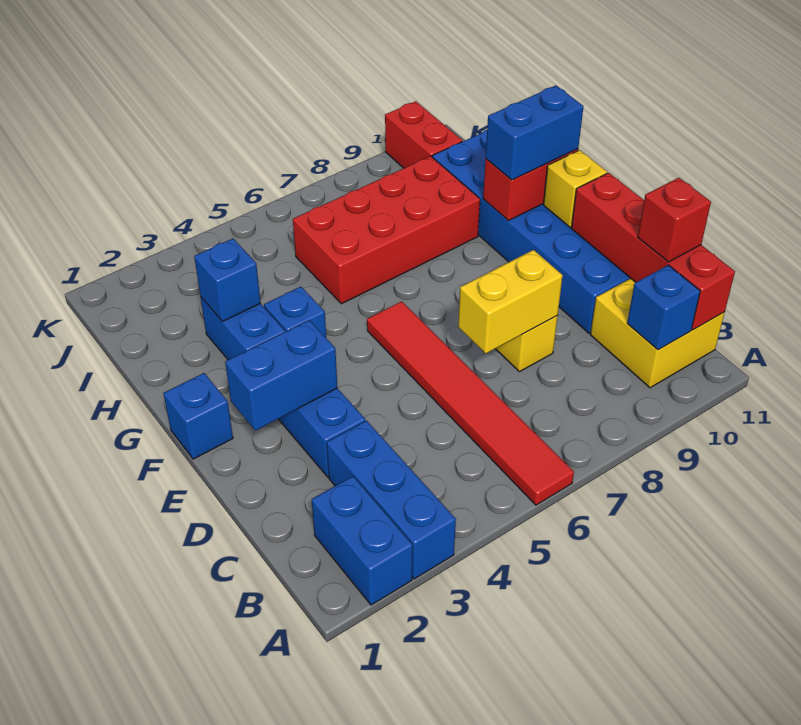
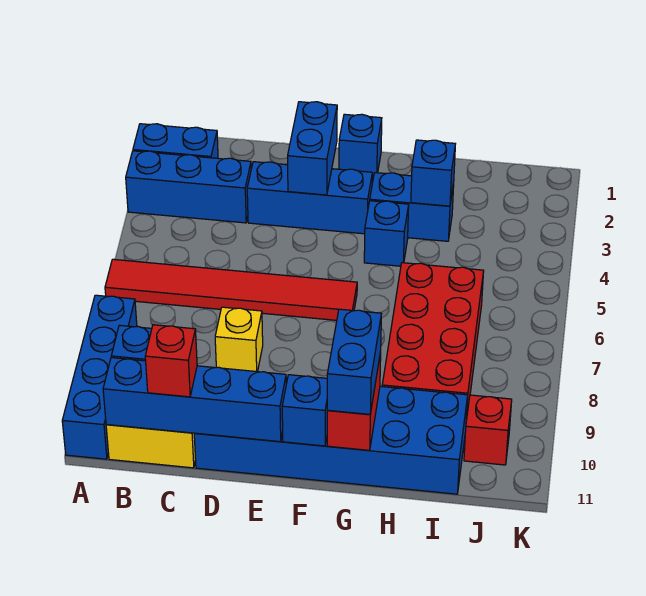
none -> blue 1x4 brick [62,295,137,459]
red 1x4 brick [571,173,735,330] -> blue 1x4 brick [103,358,286,442]
yellow 1x2 brick [458,250,563,354] -> none
yellow 1x1 brick [544,150,607,227] -> blue 1x1 brick [282,375,328,446]
red 1x2 brick [385,101,462,168] -> red 1x1 brick [464,395,512,465]

